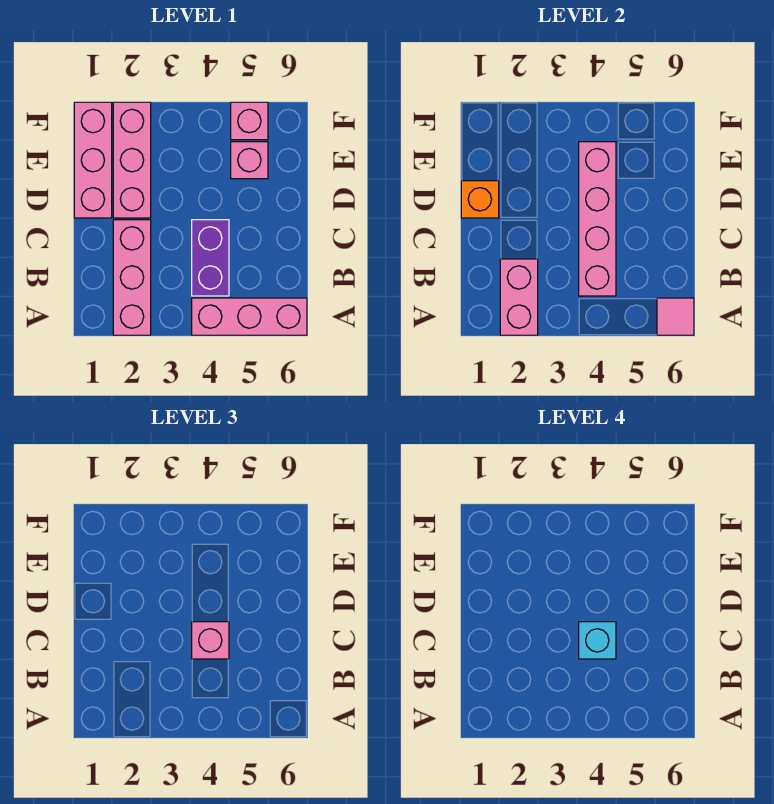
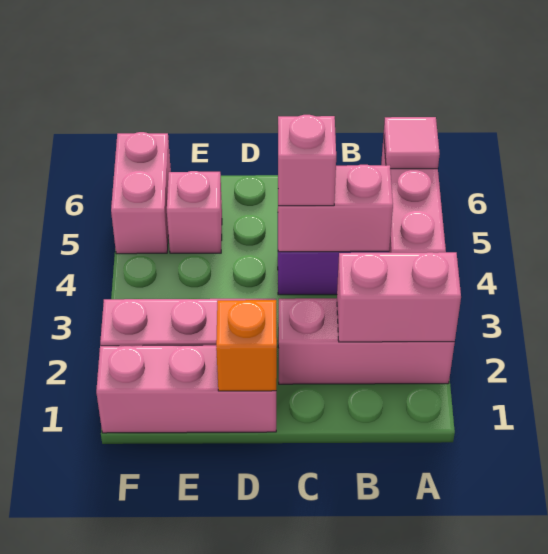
pink 1x4 brick [579,142,616,296] -> pink 1x2 brick [278,165,393,252]
cyan 1x1 brick [579,622,616,659] -> none
pink 1x1 brick [231,102,268,140] -> pink 1x2 brick [111,132,171,254]

